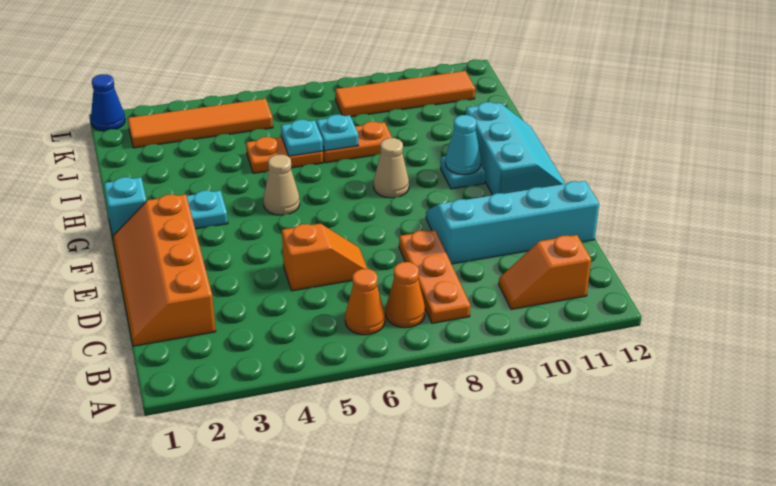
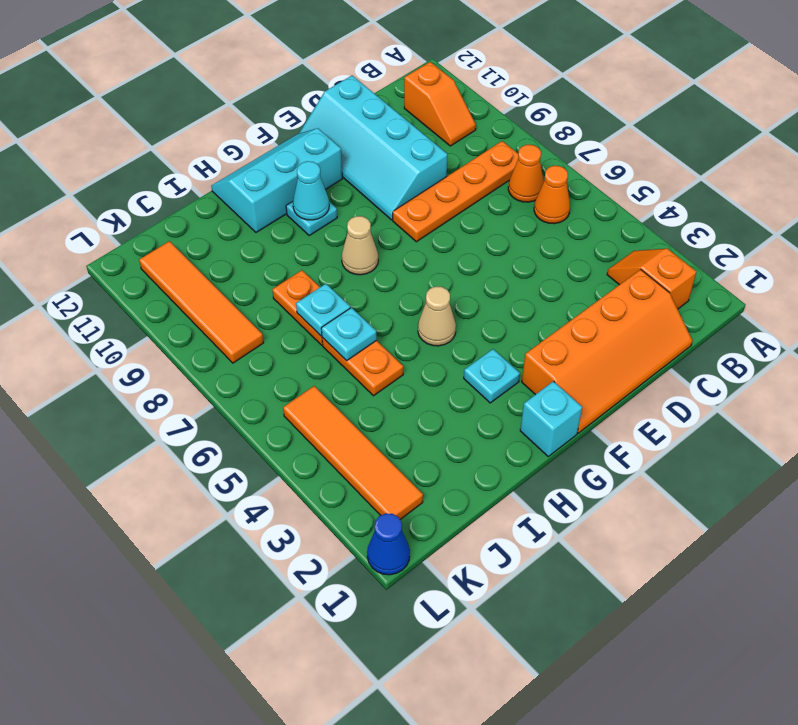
orange 1x3 plate [399,230,470,323] -> orange 1x4 plate [393,141,518,242]
orange 1x2 slope [282,224,367,291] -> orange 1x2 slope moved to [607,249,696,309]

